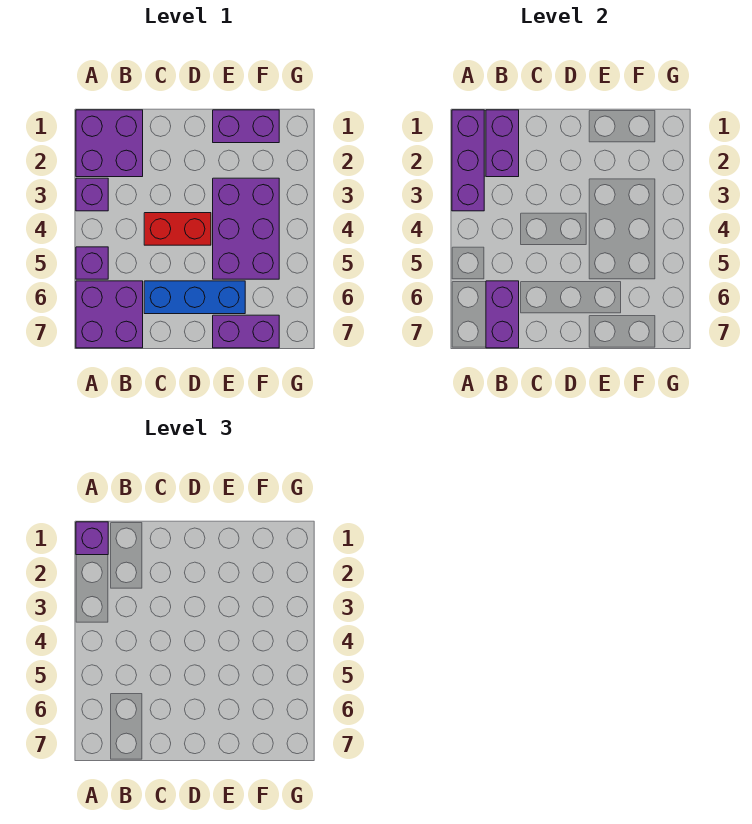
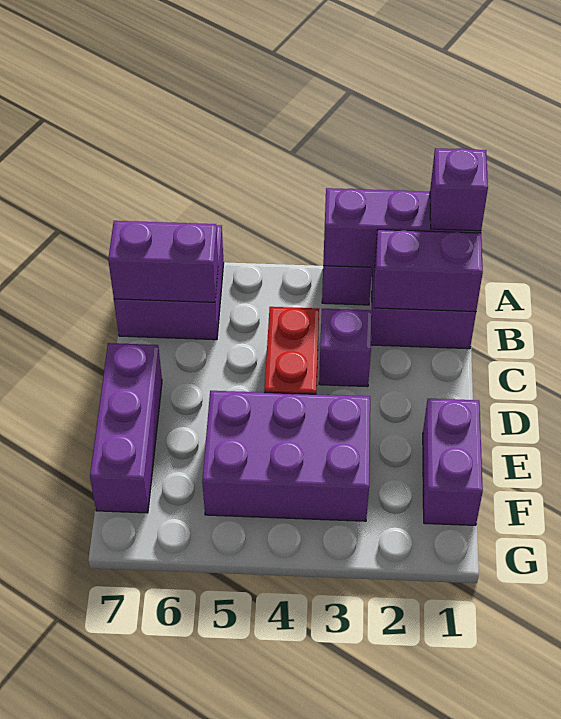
purple 1x1 brick [76,247,108,279] -> purple 1x1 brick moved to [319,309,371,387]
blue 1x3 brick [144,281,245,314] -> none
purple 1x2 brick [213,315,279,348] -> purple 1x3 brick [90,343,162,513]

